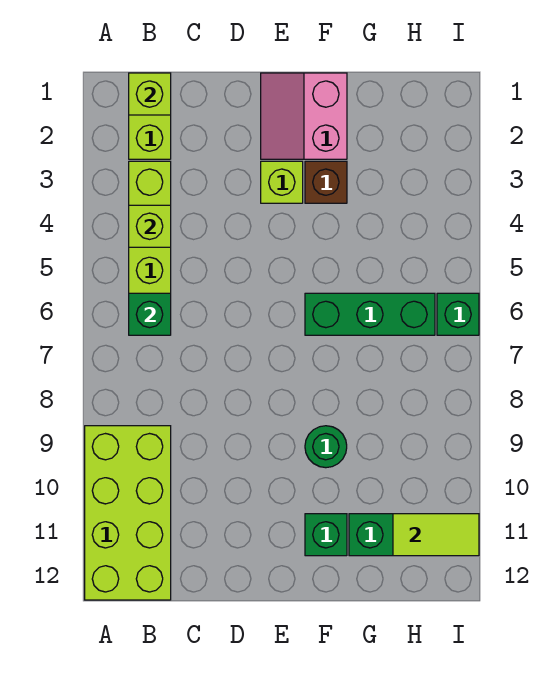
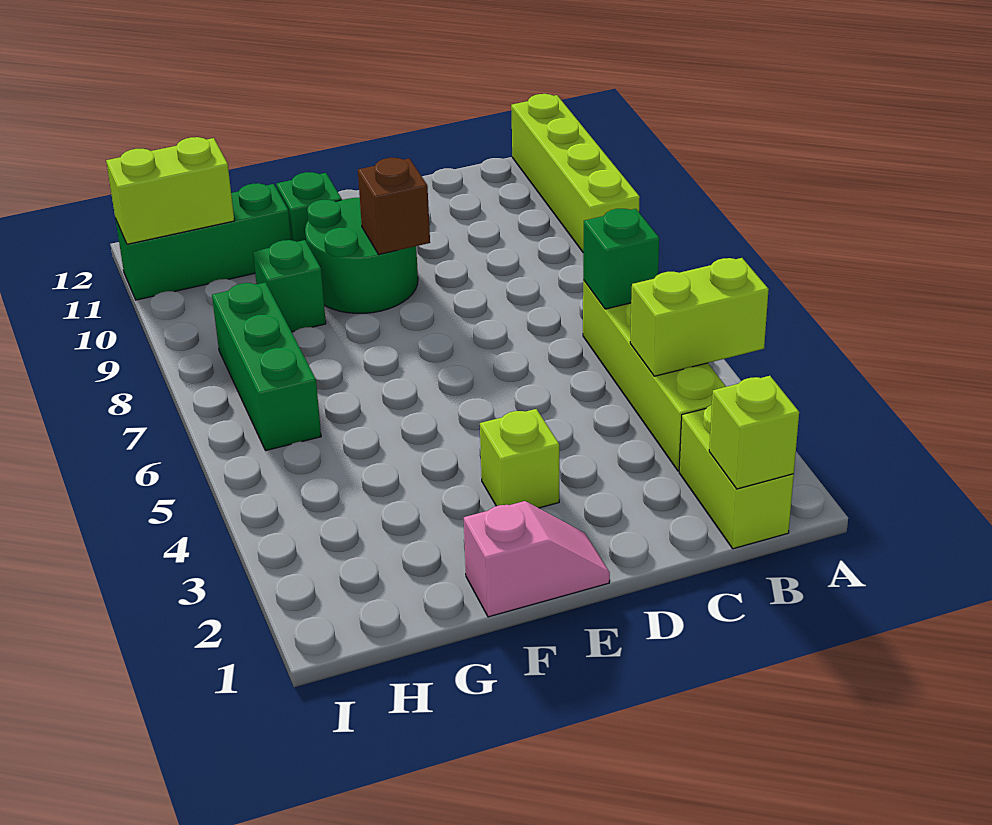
lime 2x4 brick [85,426,171,600] -> lime 1x4 brick [511,94,640,252]
lime 1x1 brick [129,205,171,247] -> lime 1x2 brick [630,258,769,376]
pink 2x2 slope [261,73,347,159] -> pink 1x2 slope [464,501,610,617]
brown 1x1 brick [305,161,347,203] -> brown 1x1 brick moved to [358,158,430,254]
green 1x3 brick [305,293,435,335] -> green 1x3 brick turned to [212,282,321,450]
green 1x1 round brick [305,426,347,468] -> green 2x2 round brick [305,197,418,313]
lime 1x2 tile [393,514,479,556] -> lime 1x2 brick [106,137,234,244]
green 1x1 brick [437,293,479,335] -> green 1x1 brick moved to [253,240,326,332]

